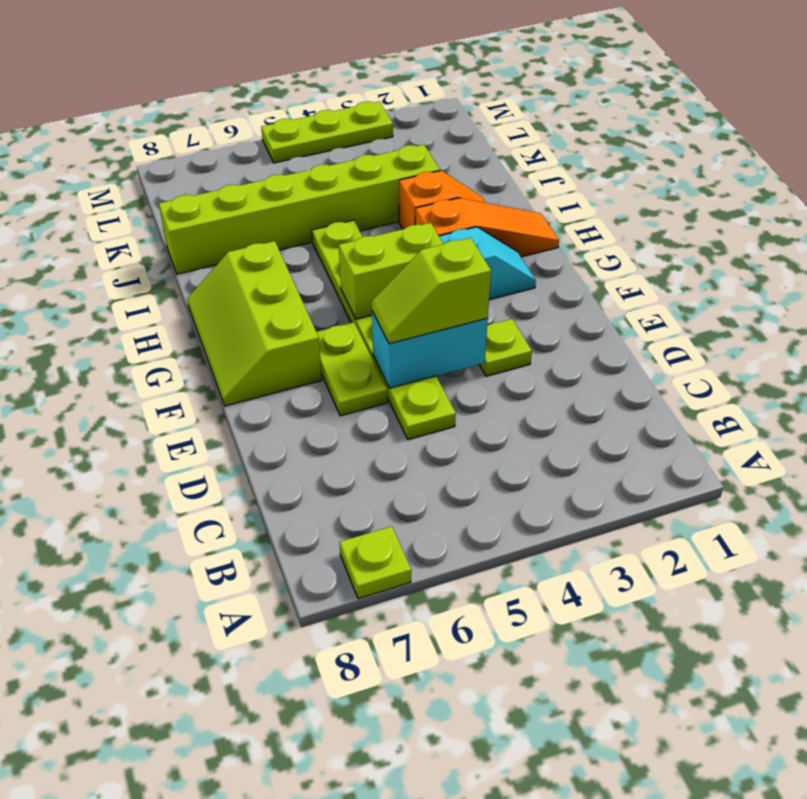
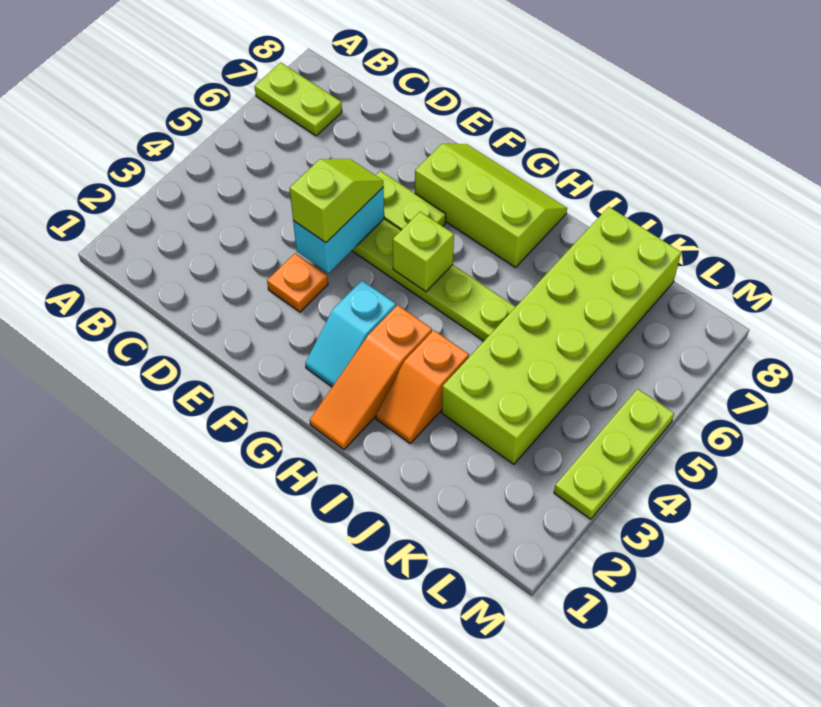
lime 1x1 plate [340,526,411,599] -> lime 1x2 plate [255,63,342,136]
lime 1x1 plate [479,319,532,376] -> orange 1x1 plate [267,253,328,312]
lime 1x2 brick [339,223,443,319] -> lime 1x1 brick [393,212,454,292]
lime 1x6 brick [159,145,440,274] -> lime 2x6 brick [442,207,681,464]

